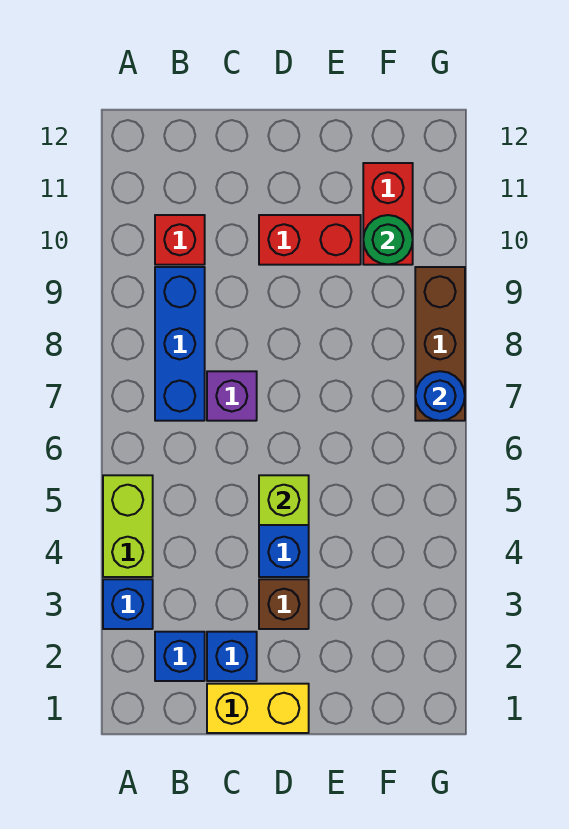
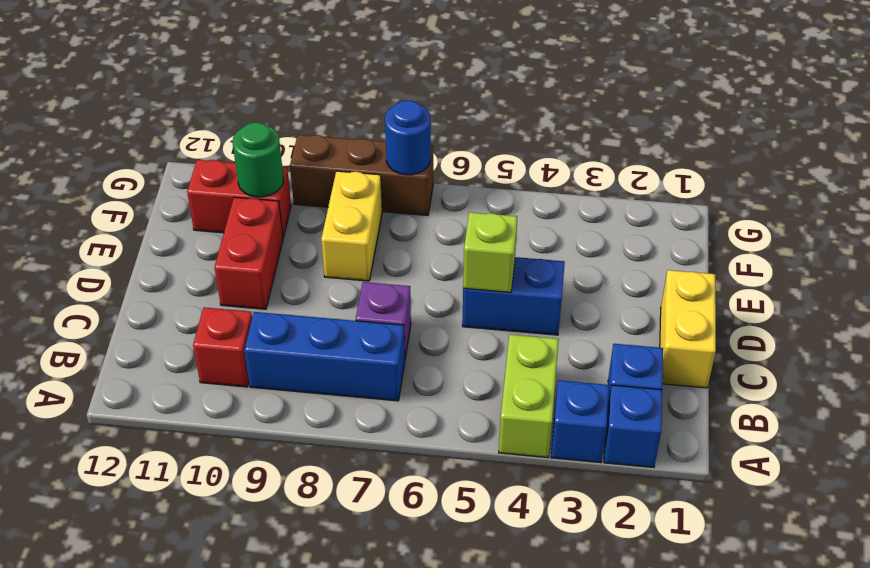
lime 1x2 brick [103,475,153,577] -> lime 1x2 brick turned to [499,334,559,458]
blue 1x1 brick [207,632,257,681] -> blue 1x1 brick moved to [604,385,662,467]
brown 1x1 brick [259,579,309,629] -> none
none -> yellow 1x2 brick [321,171,382,281]

